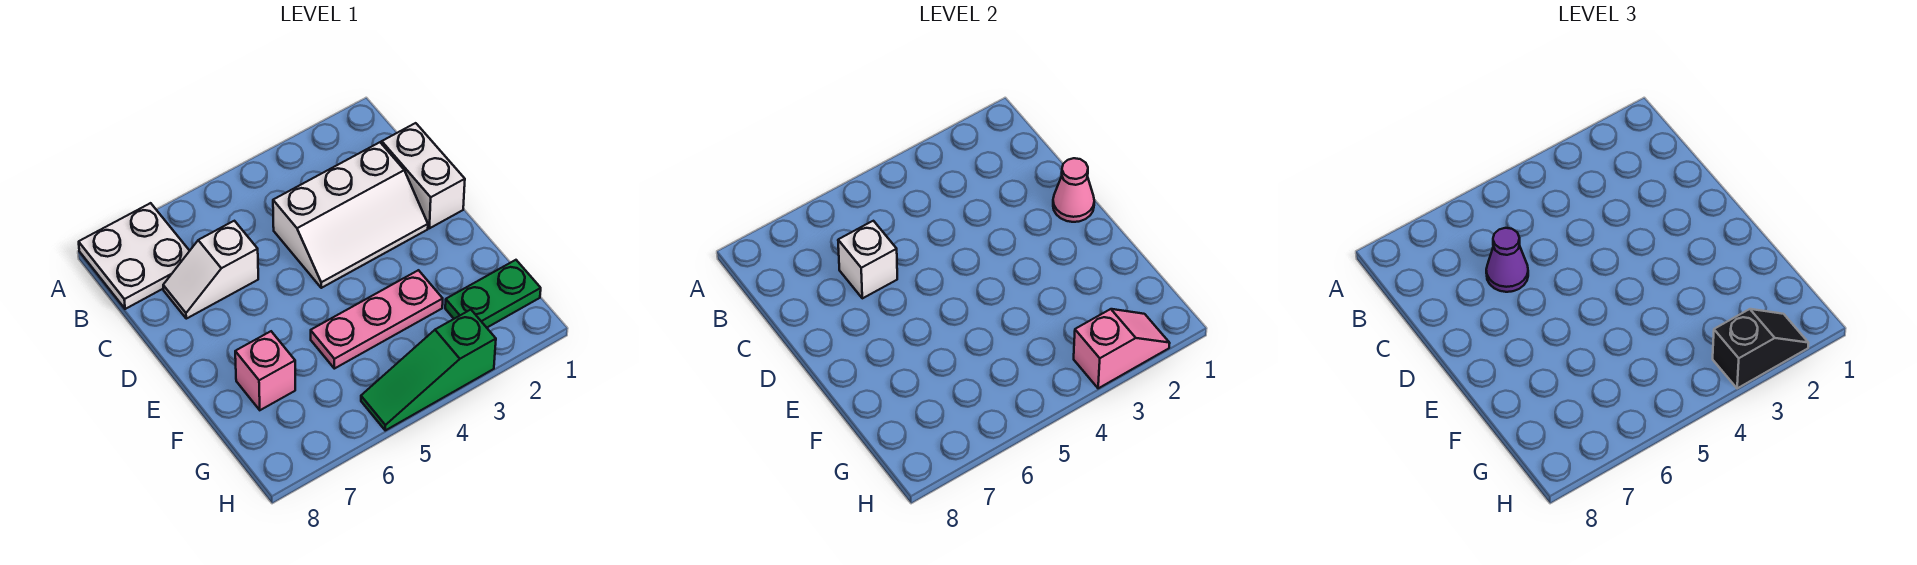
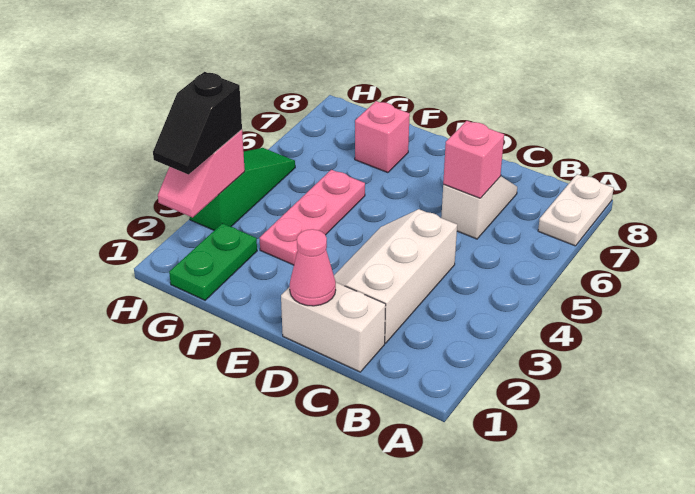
white 2x2 plate [79,203,189,309] -> white 1x2 plate [538,174,614,246]
white 1x1 brick [838,221,897,298] -> pink 1x1 brick [443,121,504,198]
purple 1x1 cone [1486,228,1528,292] -> none

